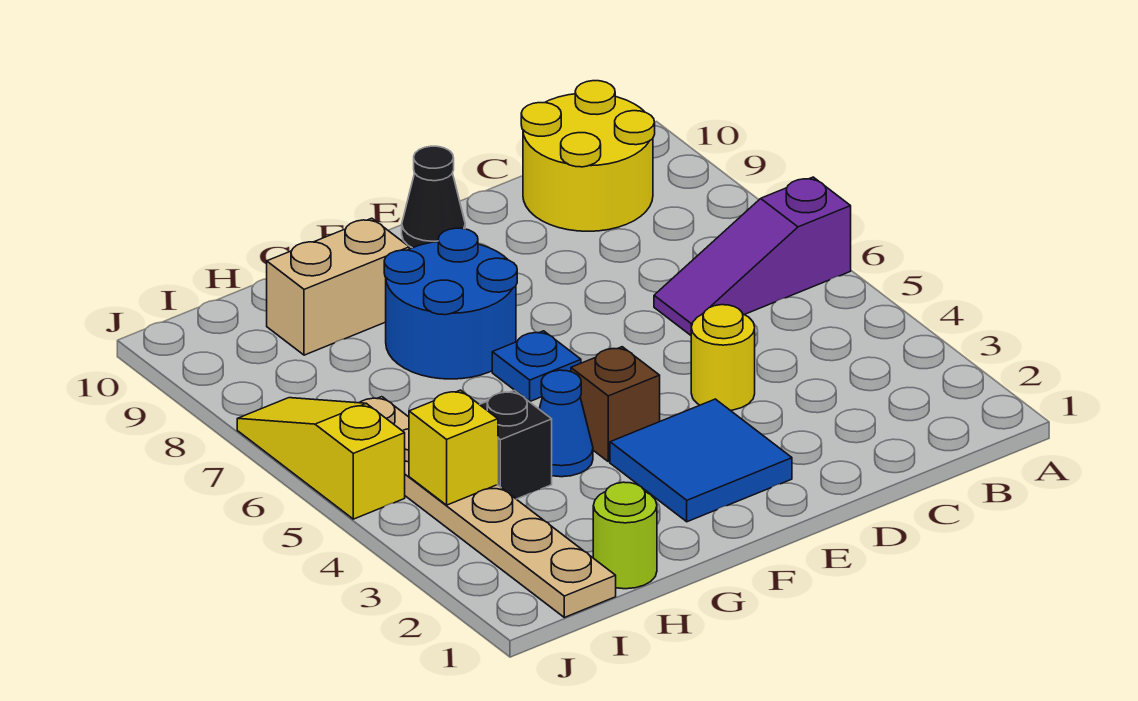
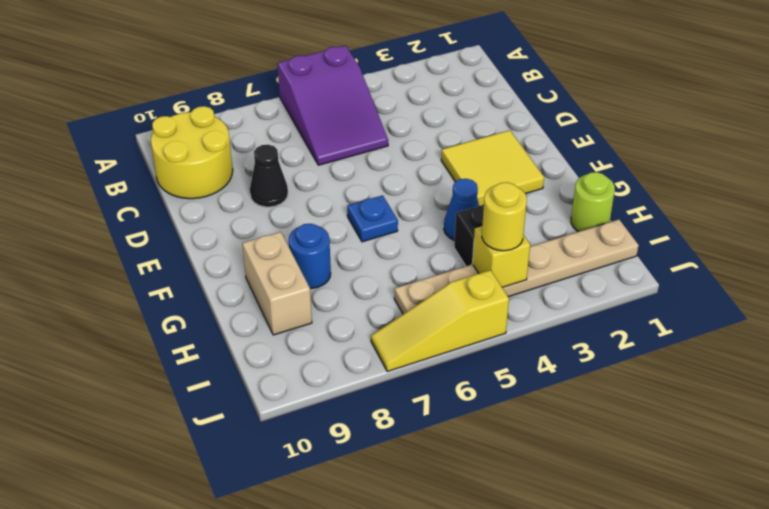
purple 1x3 slope [654,177,851,335] -> purple 2x3 slope [277,45,388,165]
yellow 1x1 round brick [691,305,755,410] -> yellow 1x1 round brick moved to [482,182,527,251]
blue 2x2 tile [610,399,792,522] -> yellow 2x2 tile [441,130,544,206]
black 1x1 cone [402,146,465,248] -> black 1x1 cone moved to [250,145,288,207]
brown 1x1 brick [571,347,660,462] -> none
blue 2x2 round brick [384,228,517,379] -> blue 1x1 round brick [289,224,331,289]

